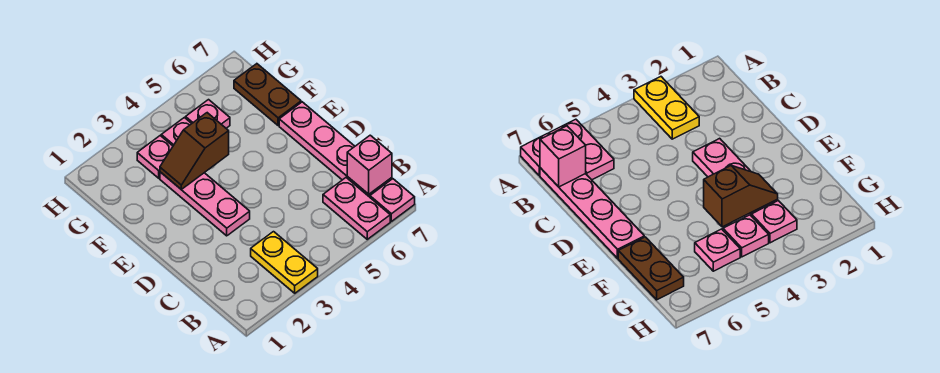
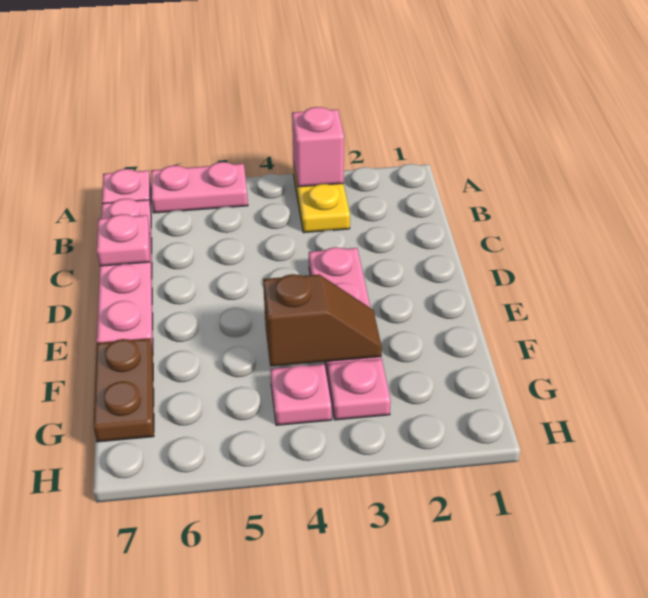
pink 1x2 plate [323,178,390,239] -> pink 1x2 plate turned to [151,162,248,213]
pink 1x1 brick [347,135,392,194] -> pink 1x1 brick moved to [292,107,344,187]
pink 1x1 plate [186,100,230,128] -> pink 1x1 plate moved to [97,214,150,266]

